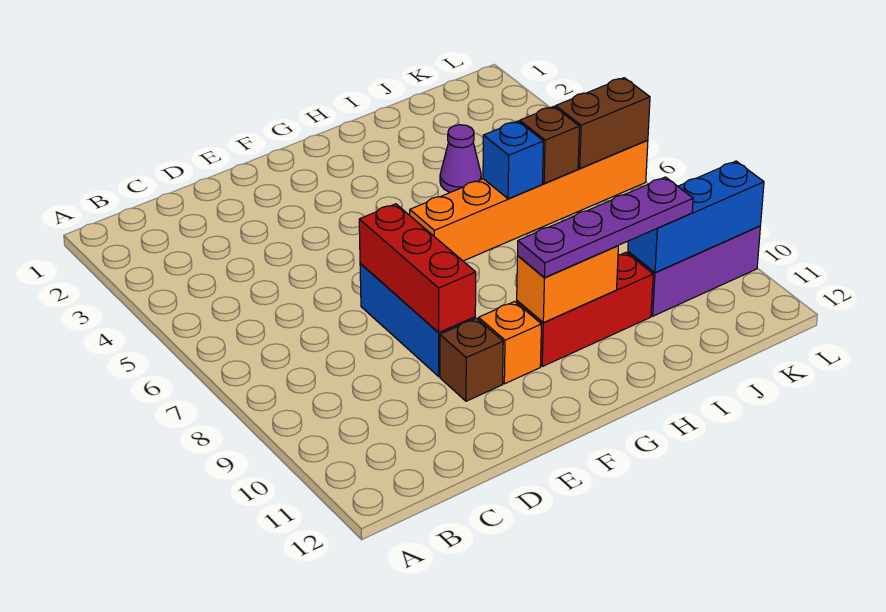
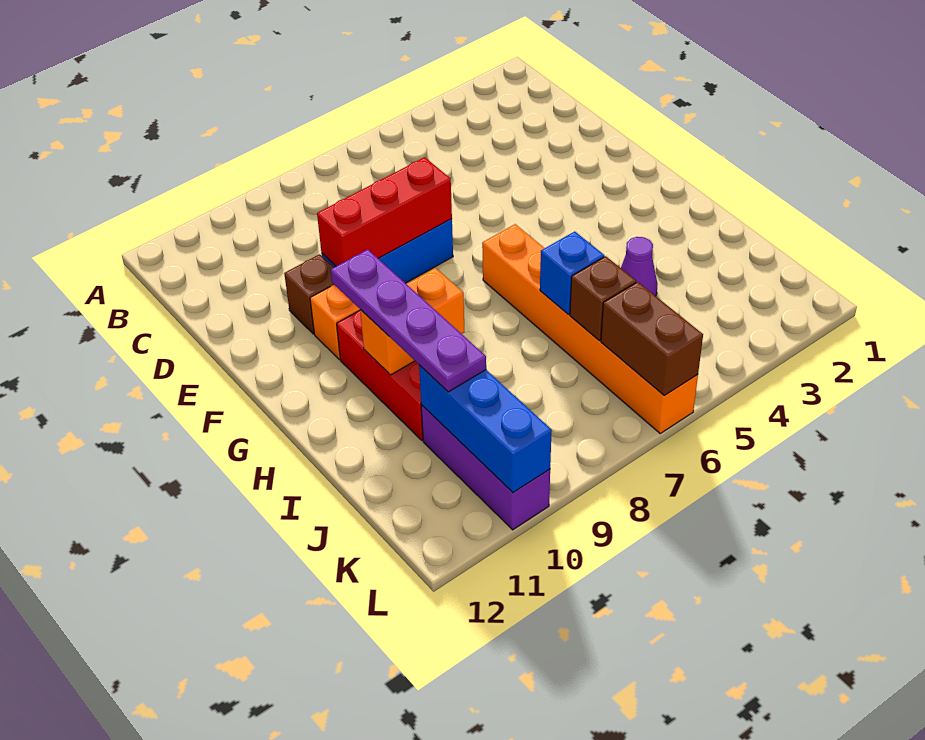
orange 1x2 brick [517,246,618,323] -> orange 1x2 brick turned to [360,268,464,375]

